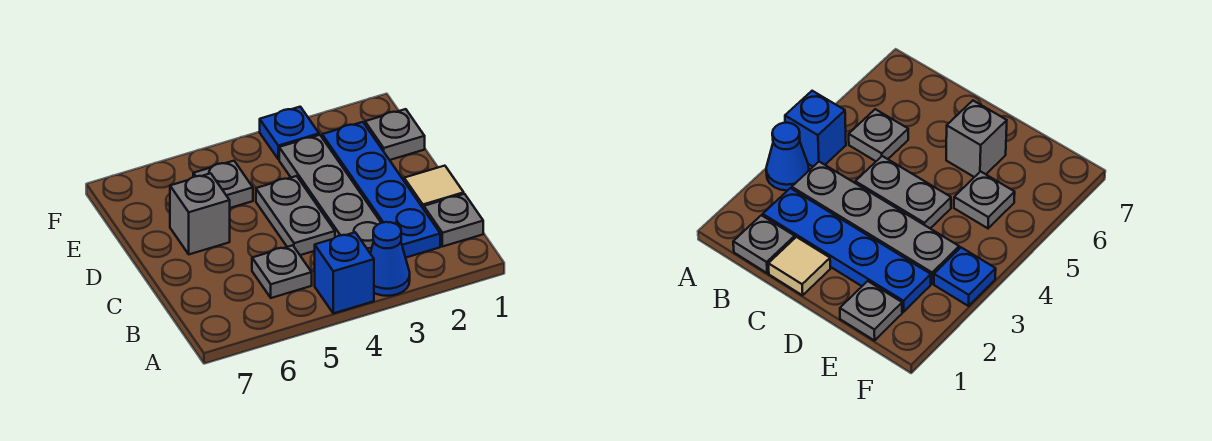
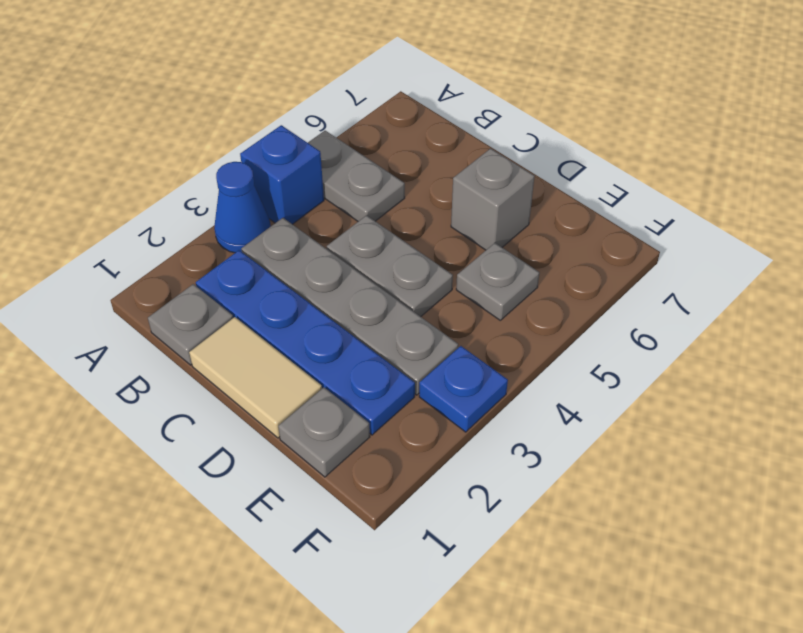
grey 1x1 plate [252,245,312,298] -> grey 1x2 plate [308,131,405,221]
tan 1x1 tile [404,166,464,209] -> tan 1x2 tile [189,317,322,438]

